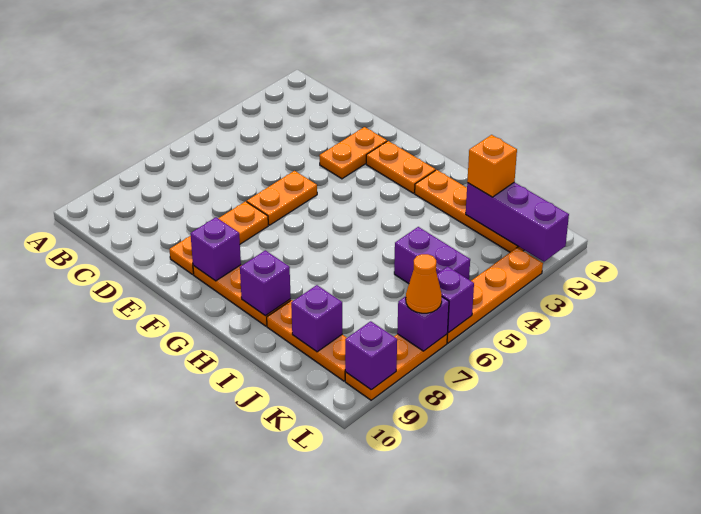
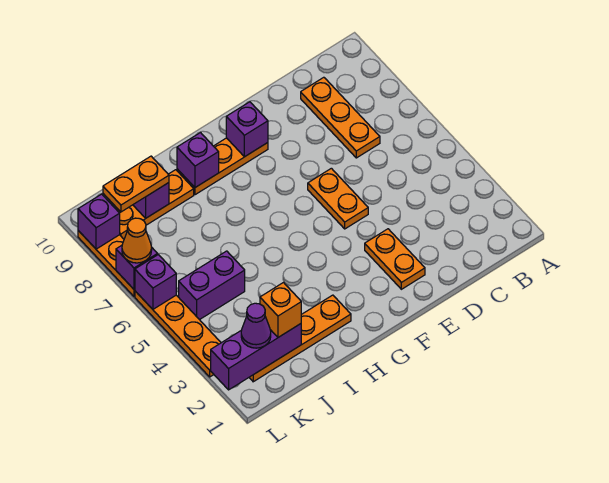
orange 1x3 plate [169,201,268,274] -> orange 1x3 plate moved to [301,77,380,158]
orange 1x2 plate [366,141,435,193] -> orange 1x2 plate moved to [103,156,169,212]
none -> purple 1x1 cone [241,303,271,348]

